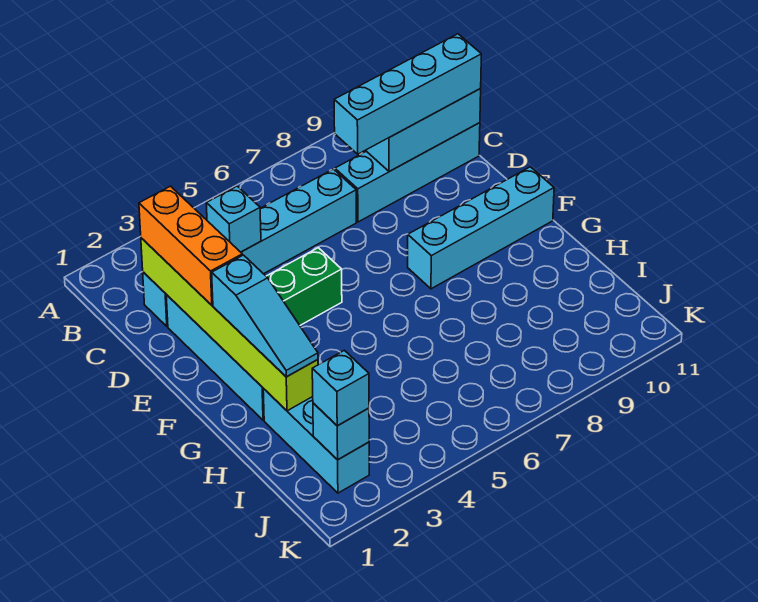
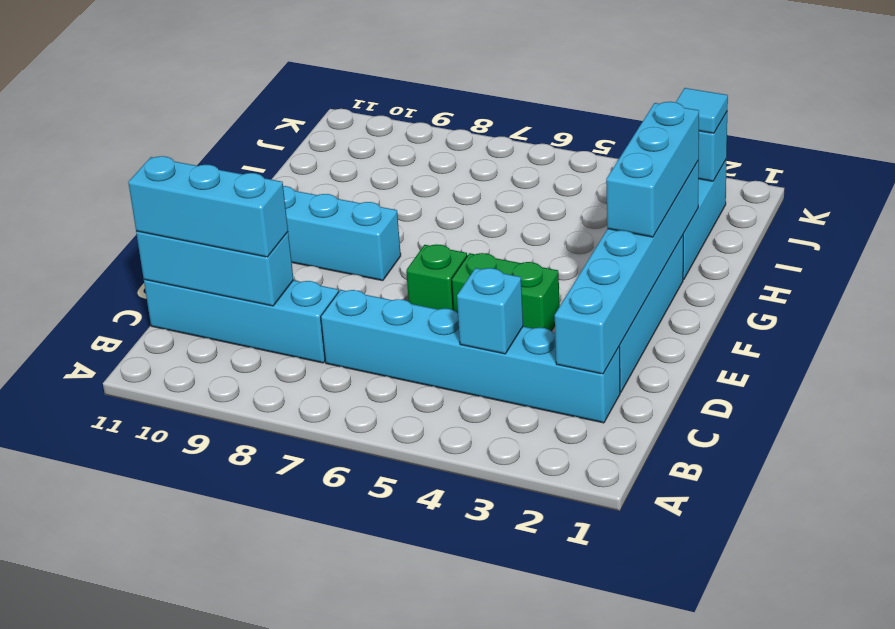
lime 1x6 brick [141,238,318,411] -> cyan 1x6 brick [555,160,699,374]
orange 1x3 brick [139,186,242,305] -> none
cyan 1x4 brick [334,34,481,154] -> cyan 1x3 brick [128,156,288,257]
none -> green 1x1 brick [406,244,467,310]
cyan 1x3 slope [212,255,318,377] -> cyan 1x3 brick [606,102,699,237]
cyan 1x1 brick [312,350,369,426] -> cyan 1x1 tile [676,88,728,133]

